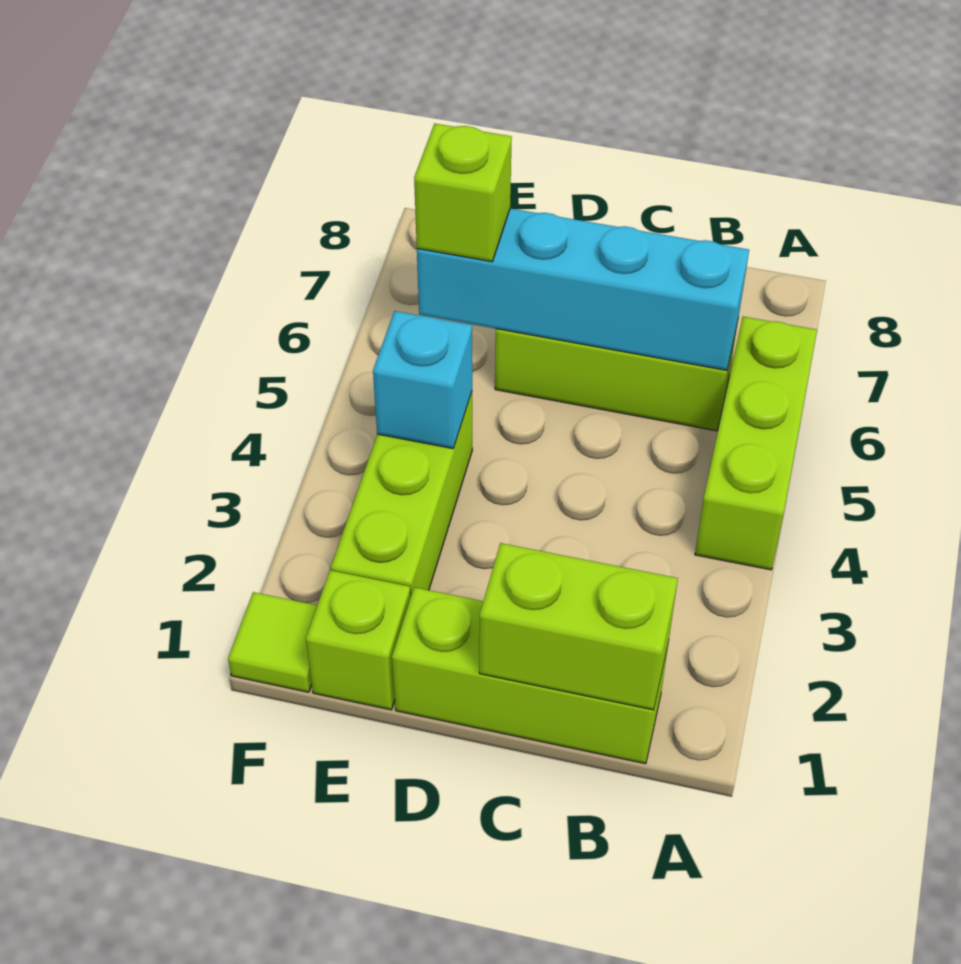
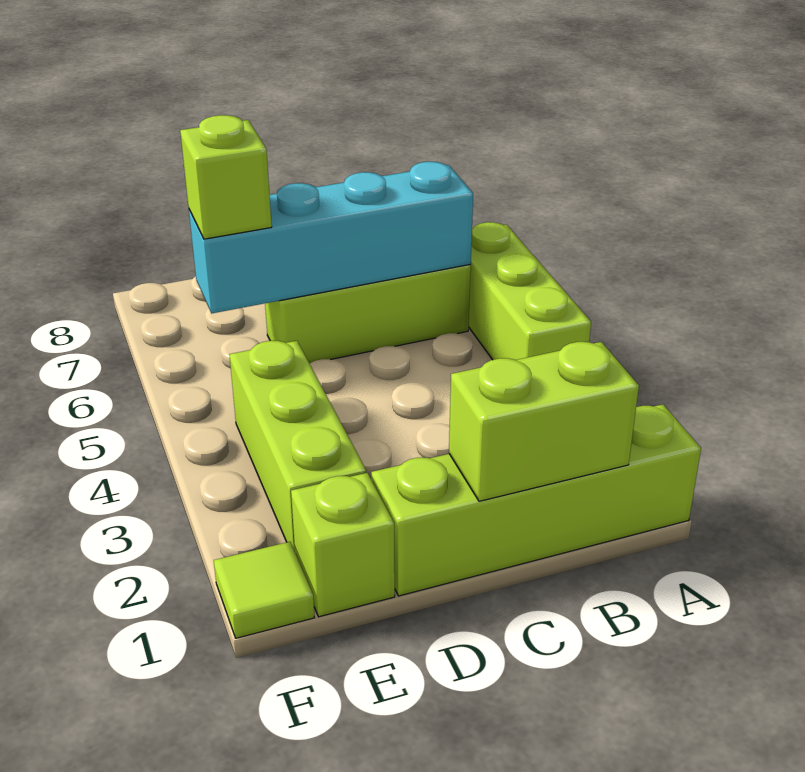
lime 1x3 brick [392,587,668,764] -> lime 1x4 brick [371,404,701,596]
cyan 1x1 brick [373,311,472,448] -> none

